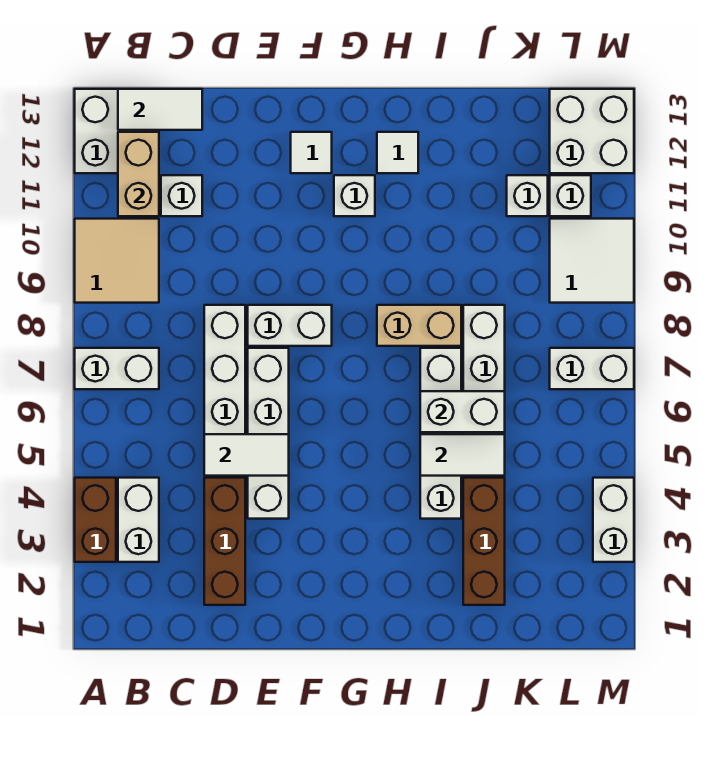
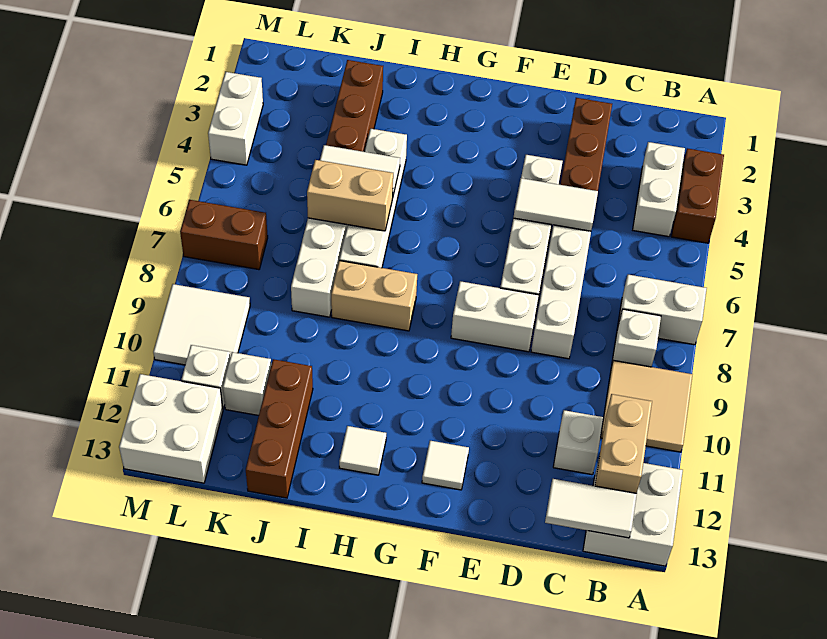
white 1x1 brick [334,175,375,216] -> white 1x1 brick moved to [612,309,661,367]
white 1x2 brick [420,391,505,432] -> tan 1x2 brick [307,160,393,231]
none -> brown 1x3 brick [246,359,313,498]
white 1x2 brick [550,348,634,389] -> brown 1x2 brick [180,200,268,270]

